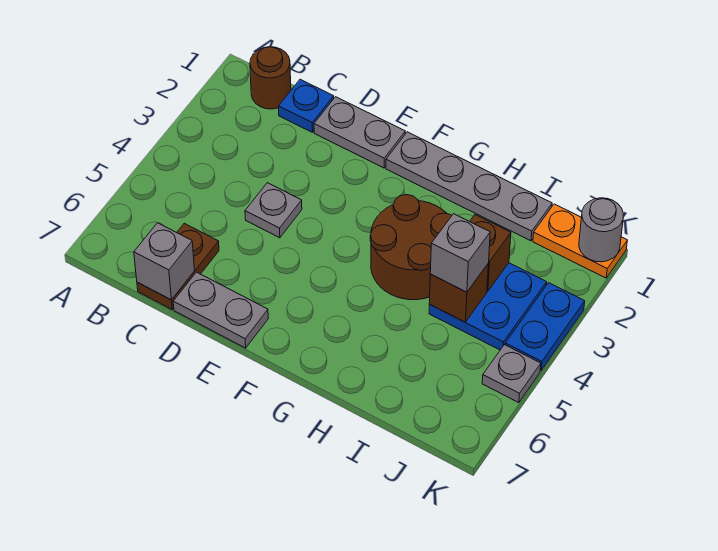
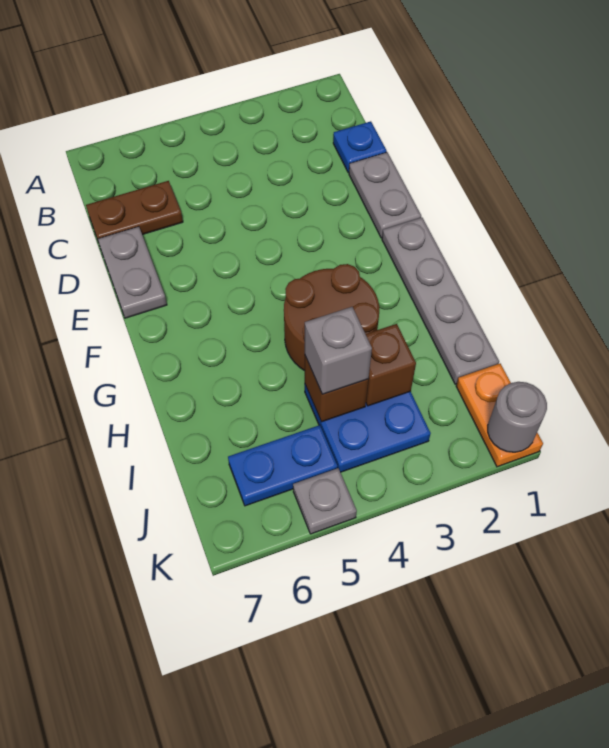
brown 1x1 round brick [250,47,291,109] -> none
grey 1x1 brick [134,223,195,300] -> none
grey 1x1 plate [245,183,302,238] -> none
blue 1x2 plate [505,283,585,371] -> blue 1x2 plate moved to [228,425,338,506]

